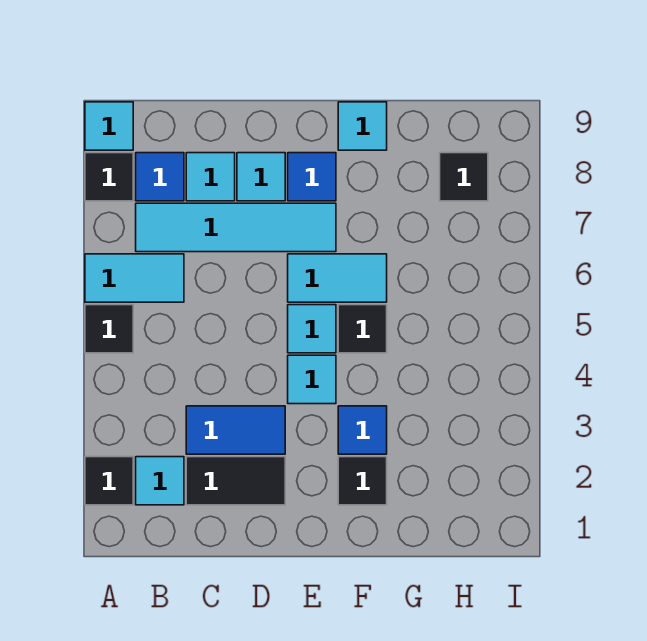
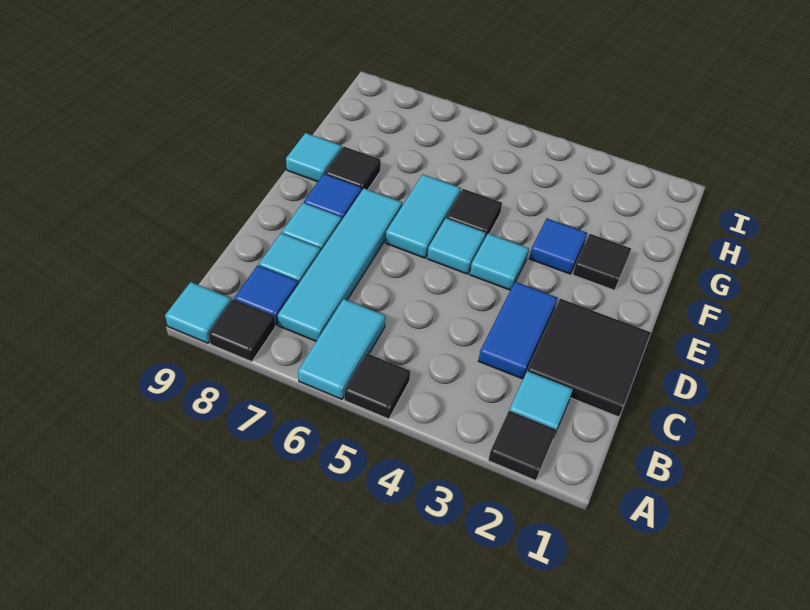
black 1x2 tile [186,457,285,505] -> black 2x2 tile [527,299,651,417]
black 1x1 tile [440,153,488,201] -> black 1x1 tile moved to [325,147,381,190]

